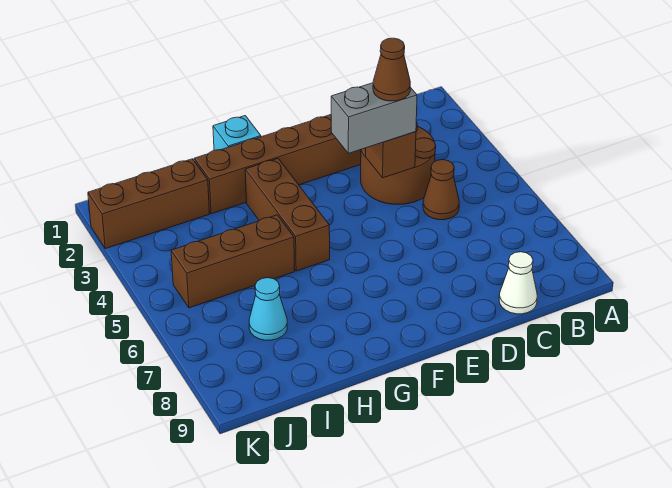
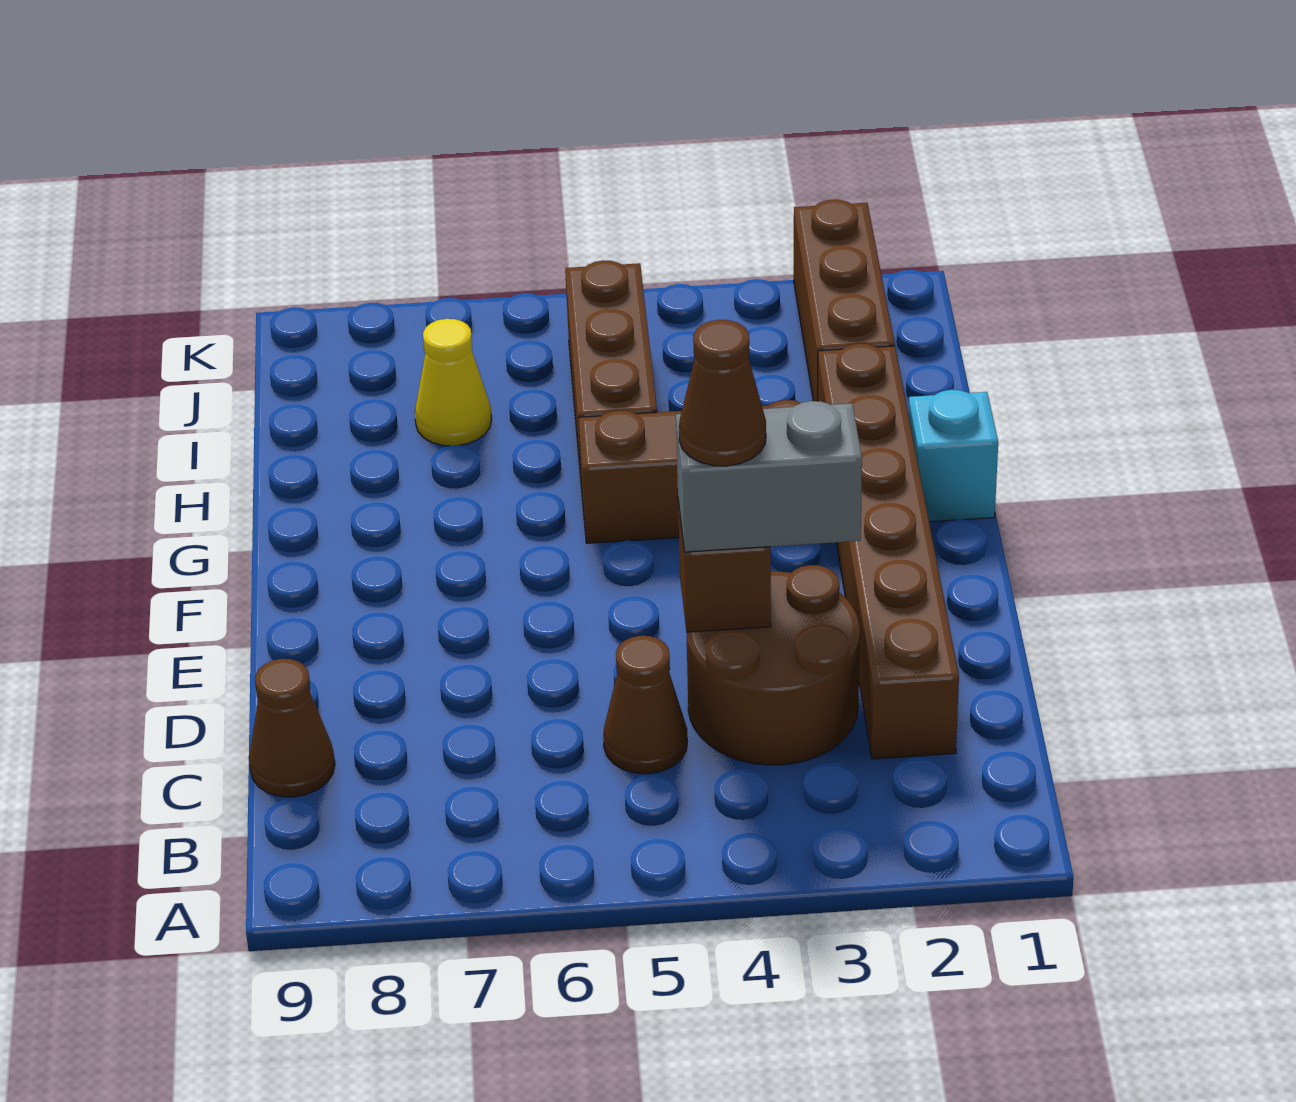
white 1x1 cone [499,252,537,314] -> brown 1x1 cone [249,659,335,797]
grey 1x2 brick [331,83,417,153] -> grey 1x2 brick turned to [676,401,862,552]
cyan 1x1 cone [249,278,287,340] -> yellow 1x1 cone [415,319,492,446]

